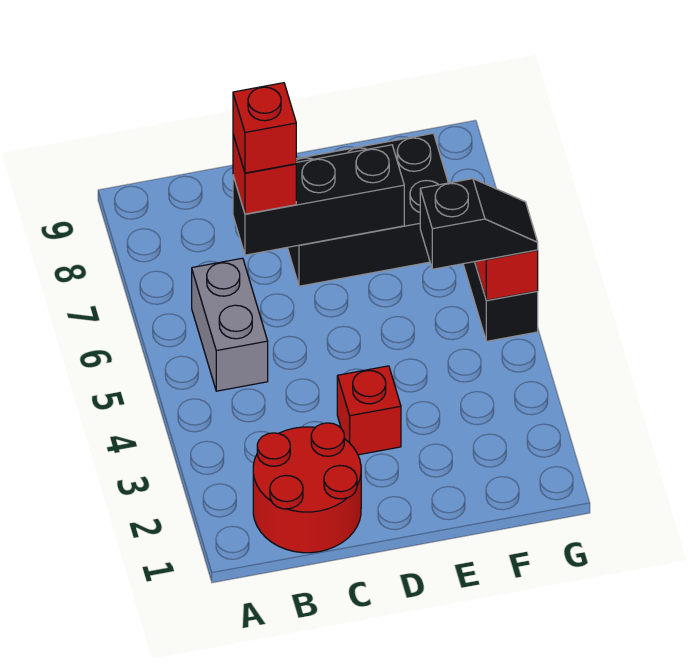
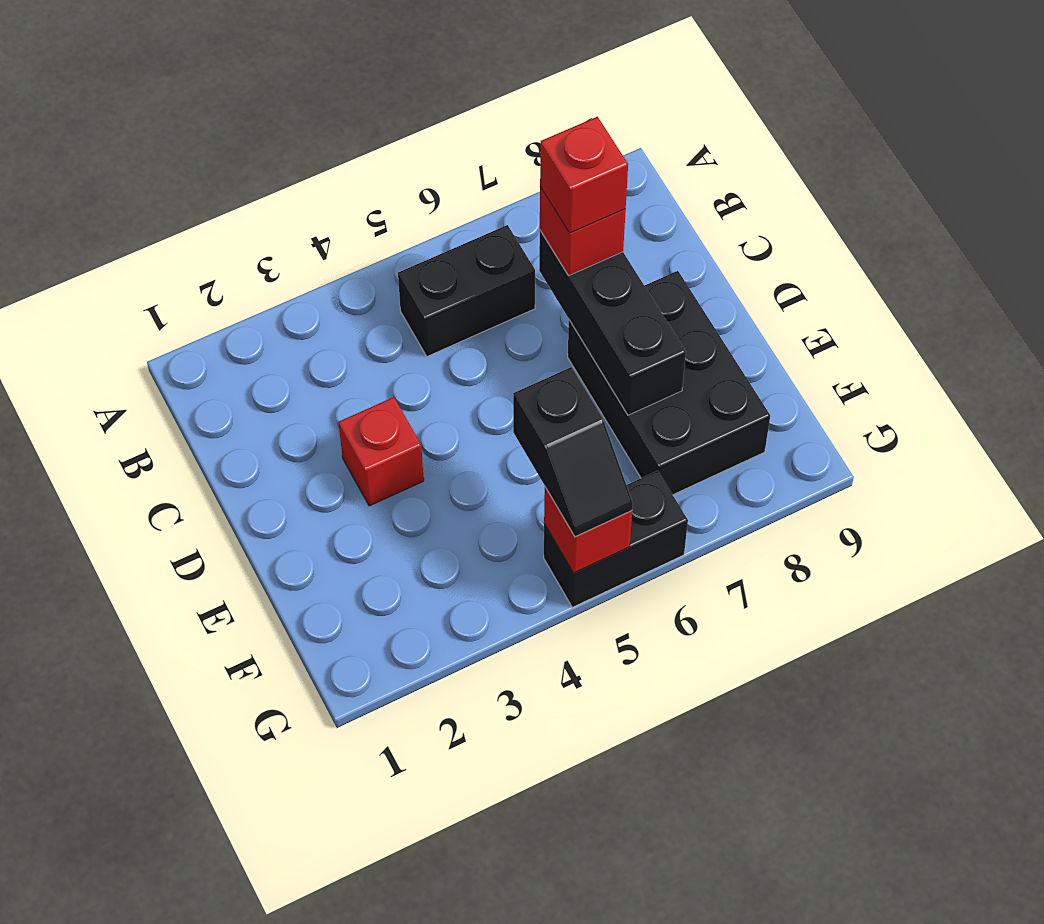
red 2x2 round brick [253,423,361,553] -> none
grey 1x2 brick [192,258,268,391] -> black 1x2 brick [398,225,535,356]

